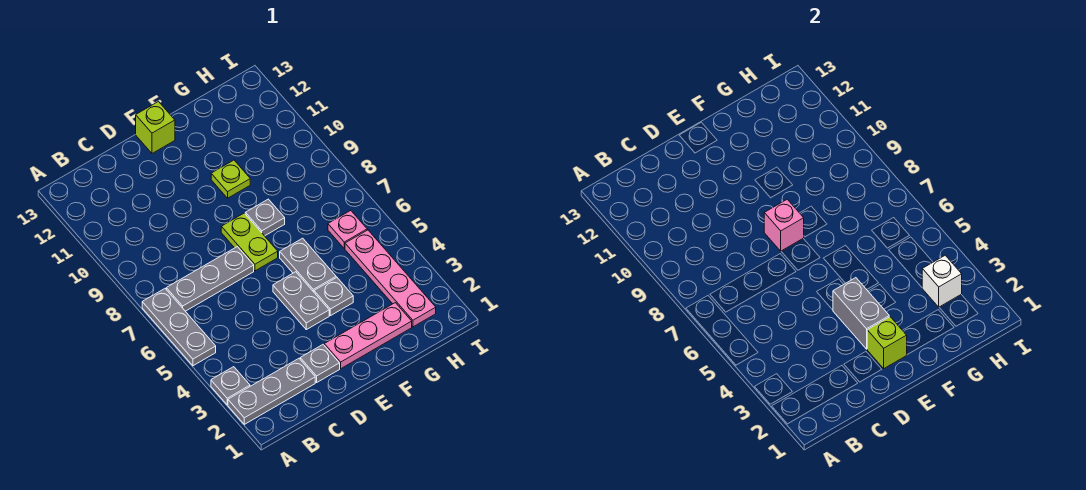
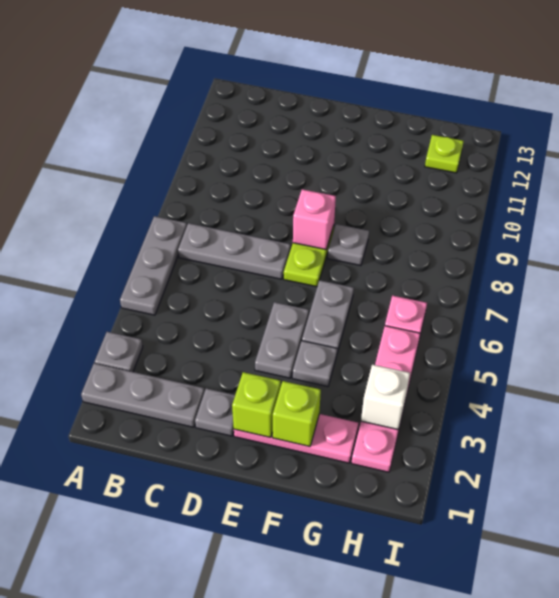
grey 1x2 brick [833,278,889,349] -> none
lime 1x1 brick [136,102,175,153] -> lime 1x1 brick moved to [273,381,321,447]
lime 1x1 plate [211,160,250,198] -> lime 1x1 plate moved to [425,135,464,173]

